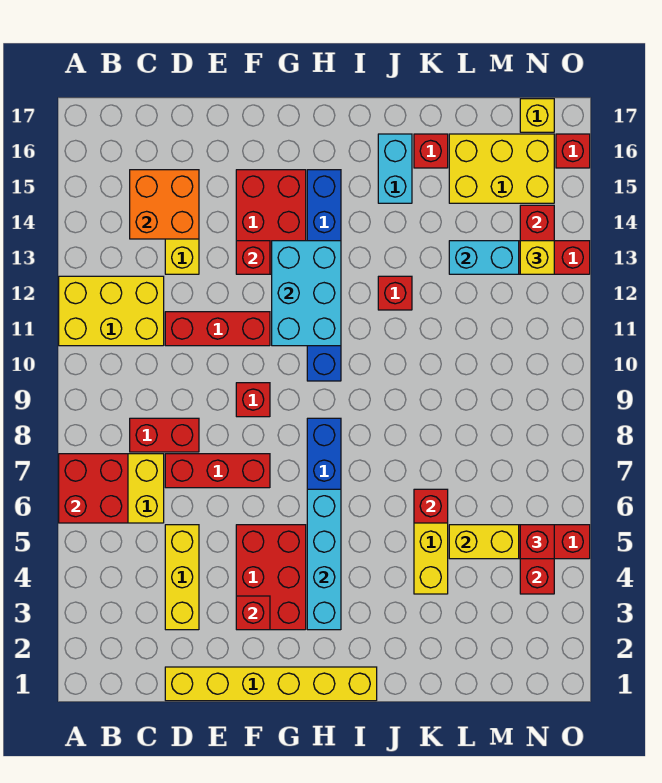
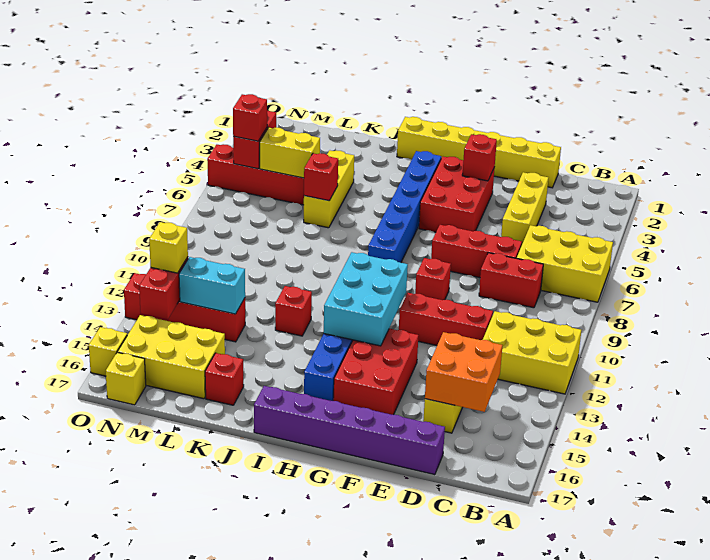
red 2x2 brick [59,454,128,523] -> none
none -> purple 1x6 brick [254,386,445,475]
red 1x1 brick [236,241,270,274] -> none
cyan 1x4 brick [307,489,341,630] -> none
cyan 1x2 brick [378,134,412,203] -> none
red 1x1 brick [556,134,590,168] -> yellow 1x1 brick [89,327,127,376]

